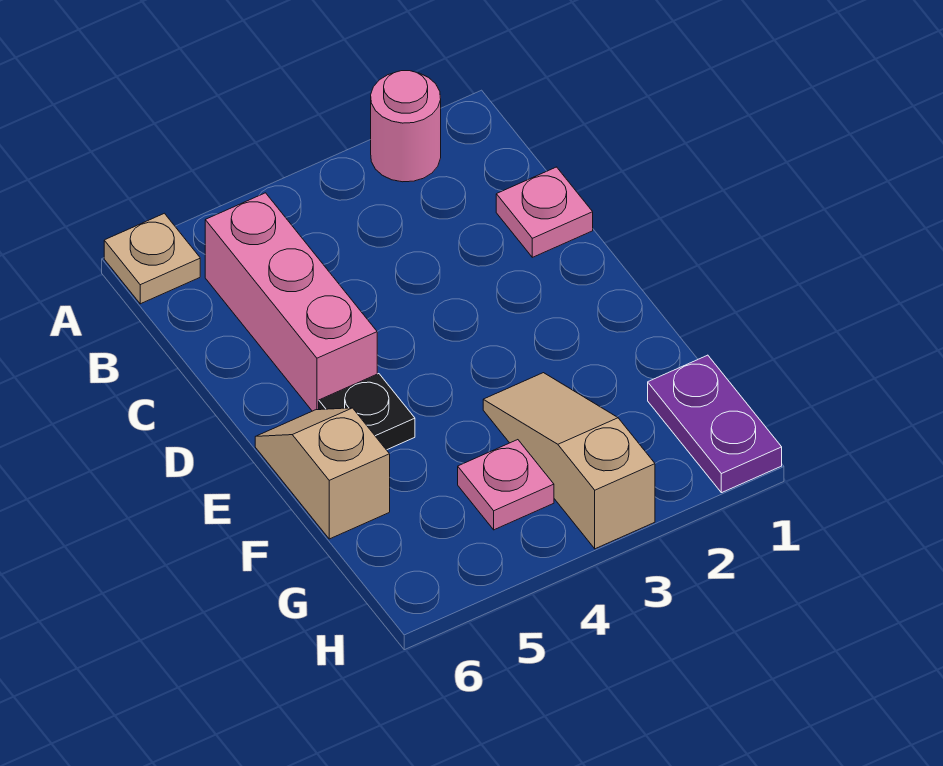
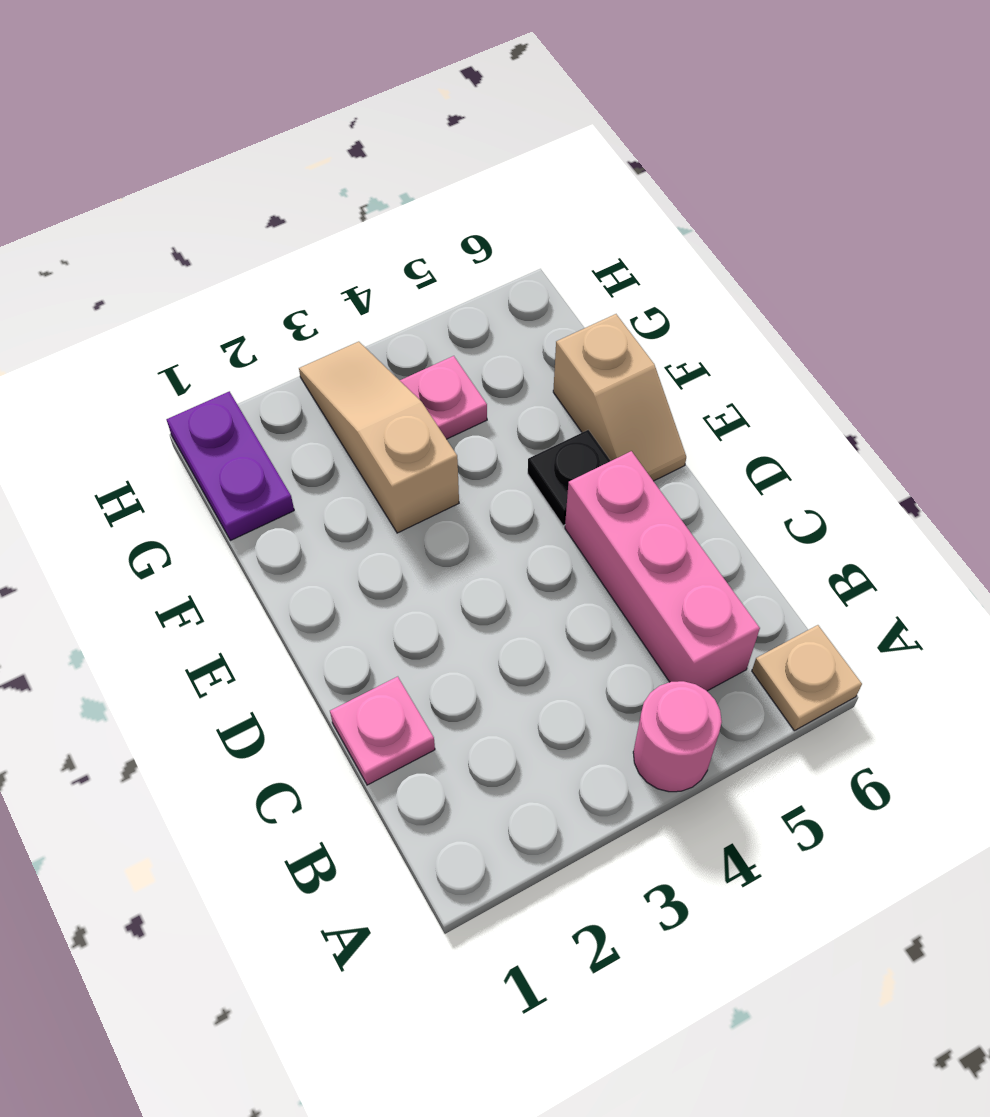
pink 1x1 round brick [371,71,441,182] -> pink 1x1 round brick moved to [633,681,722,792]
tan 1x3 slope [483,373,655,549] -> tan 1x3 slope turned to [299,342,459,533]

